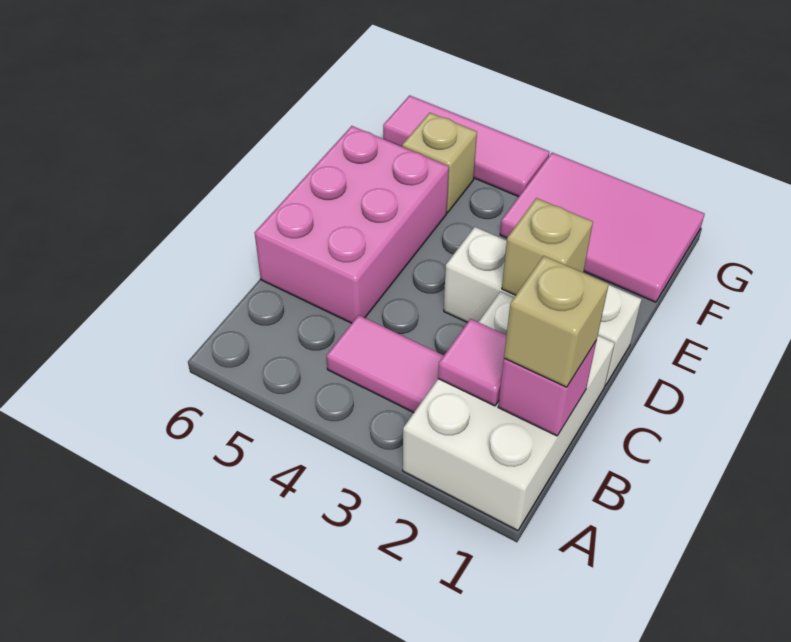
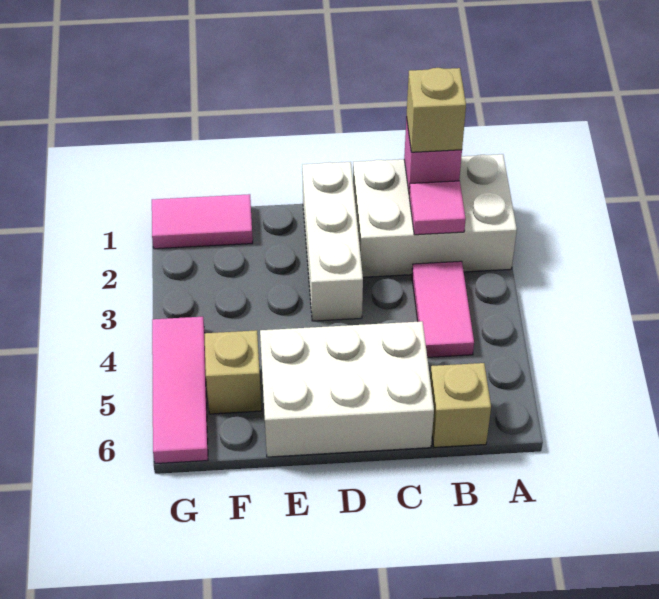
pink 2x3 brick [255,126,449,323] -> white 2x3 brick [260,321,434,457]
tan 1x1 brick [502,198,593,295] -> tan 1x1 brick moved to [430,363,491,447]
pink 2x3 tile [500,153,704,302] -> pink 1x2 tile [152,194,253,249]

